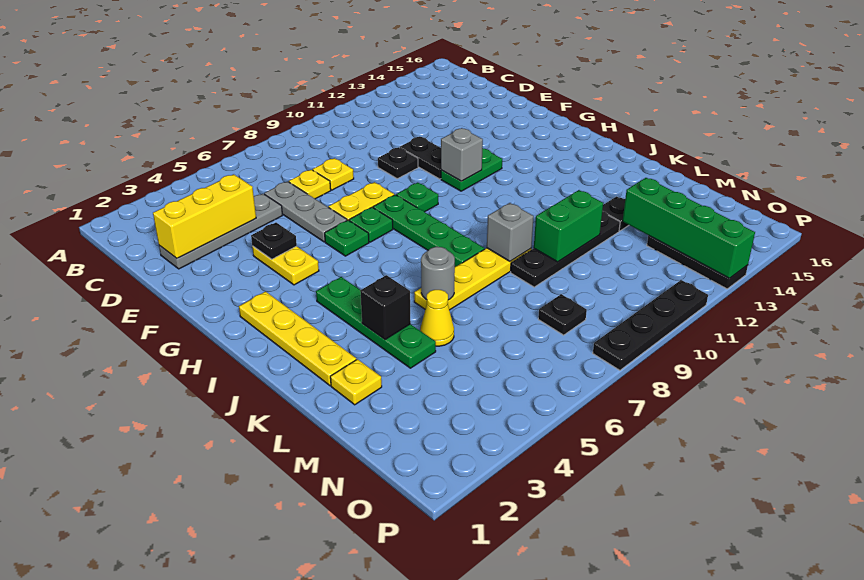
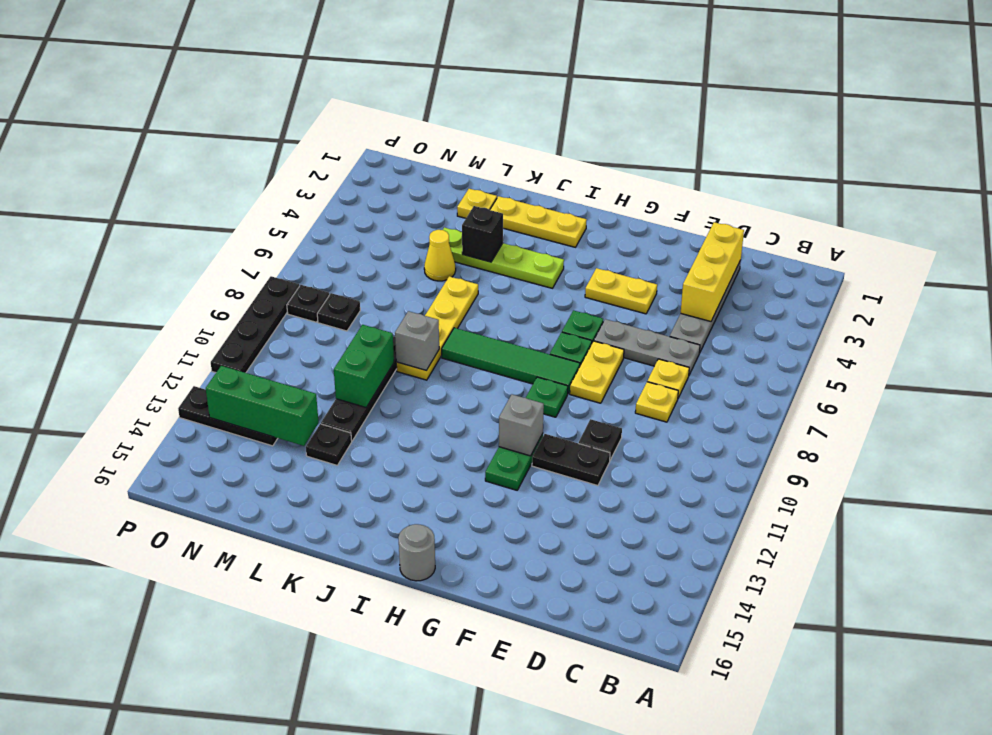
black 1x1 plate [251,223,297,259] -> black 1x1 plate moved to [287,285,329,322]
green 1x4 plate [373,195,484,267] -> green 1x4 tile [442,328,580,393]
yellow 1x4 plate [239,291,356,386] -> yellow 1x3 plate [490,196,586,247]
green 1x4 plate [316,277,436,368] -> lime 1x4 plate [443,227,564,288]
grey 1x1 round brick [421,247,455,300] -> grey 1x1 round brick moved to [398,524,435,581]
green 1x4 brick [623,178,755,278] -> green 1x3 brick [206,366,319,446]

